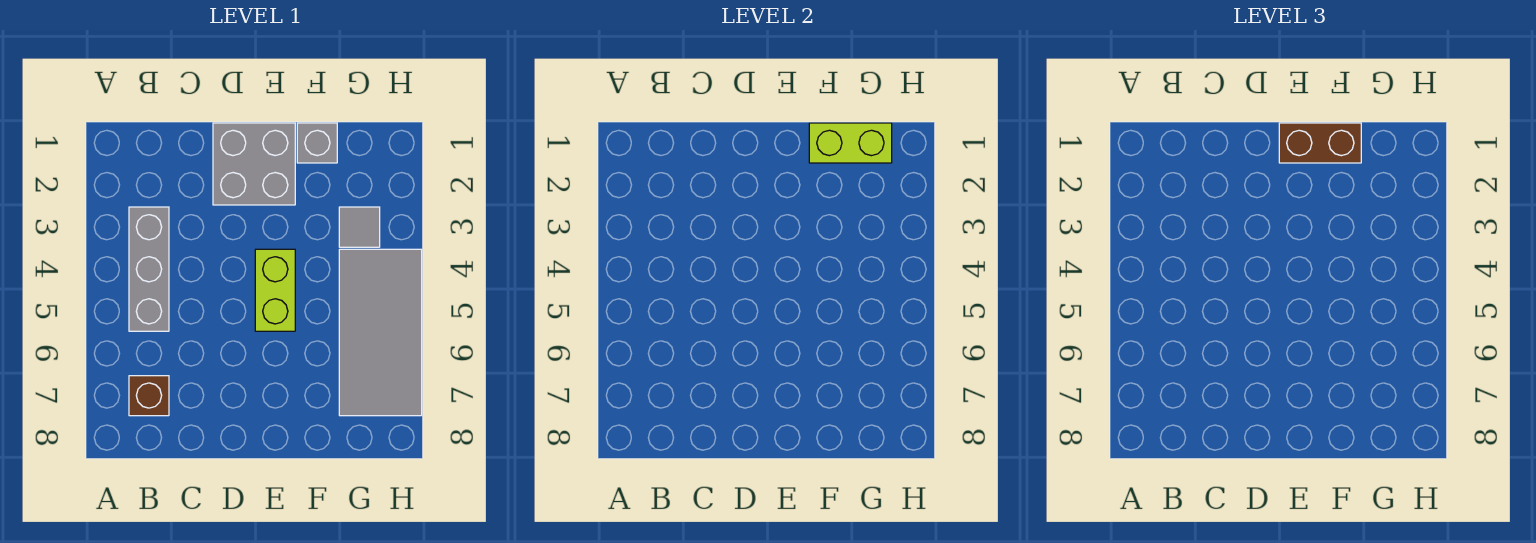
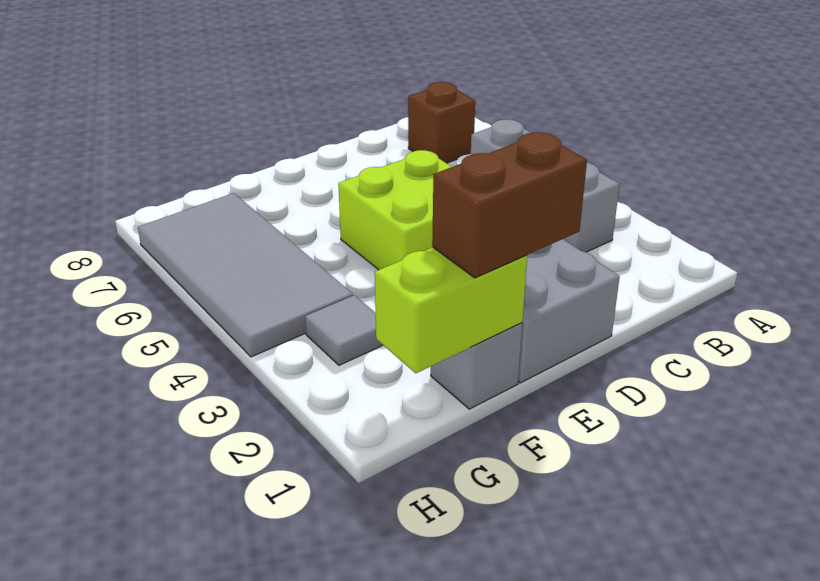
lime 1x2 brick [255,249,295,331] -> lime 2x2 brick [338,150,451,270]

